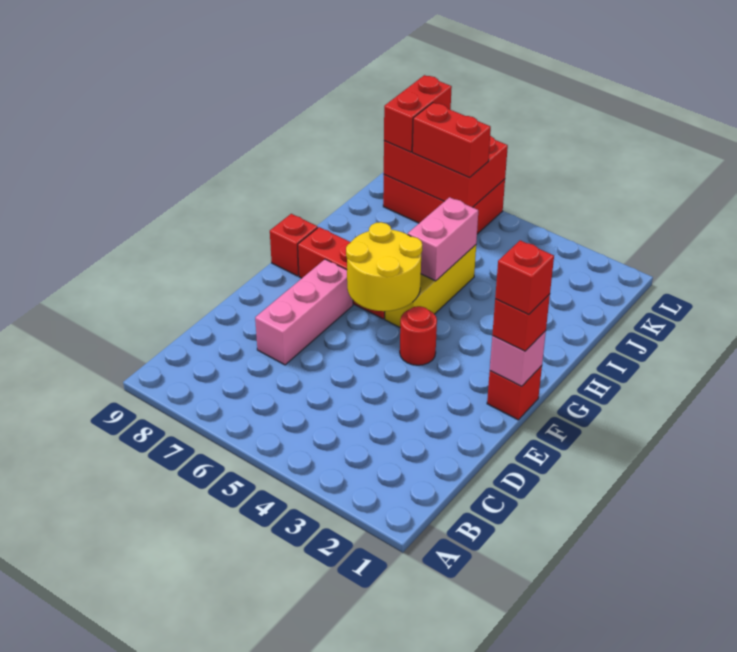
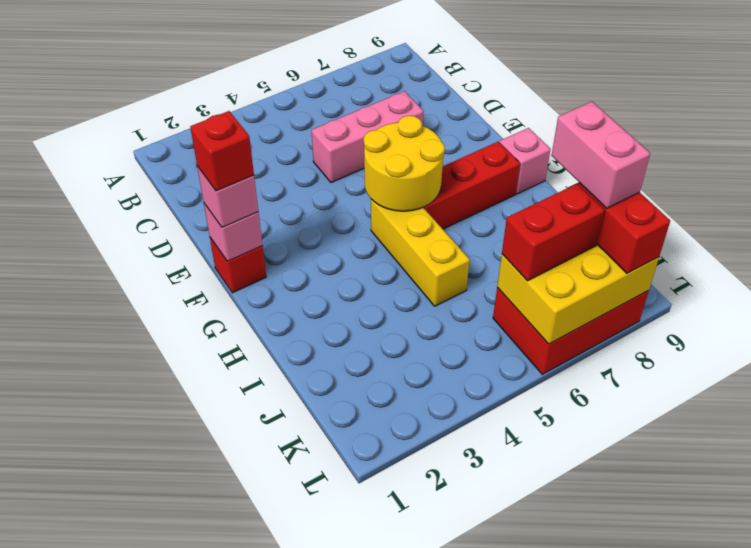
pink 1x3 brick [255,259,353,365] -> pink 1x3 brick turned to [311,91,424,183]
red 1x1 brick [492,294,550,351] -> pink 1x1 brick [197,166,258,227]
red 1x1 round brick [400,306,437,365] -> none
red 1x1 brick [270,214,318,276] -> pink 1x1 brick [499,128,551,194]
pink 1x2 brick [408,197,478,281] -> pink 1x2 brick moved to [551,102,650,209]
red 2x3 brick [384,136,508,207] -> yellow 2x3 brick [497,245,659,344]

